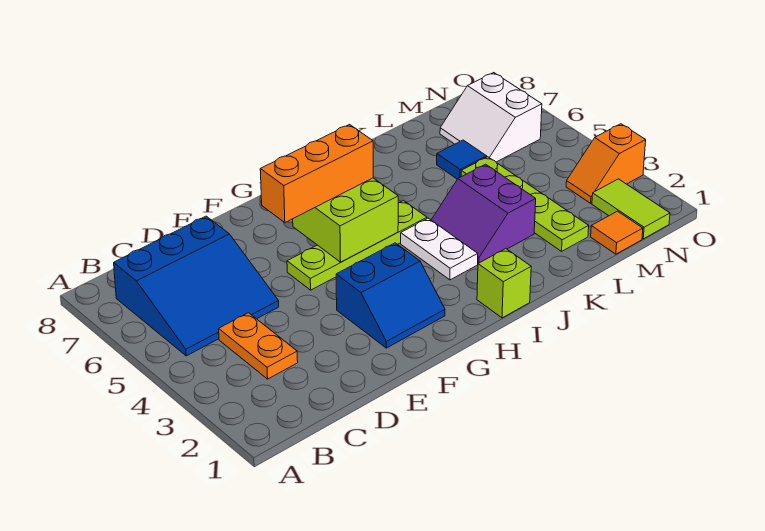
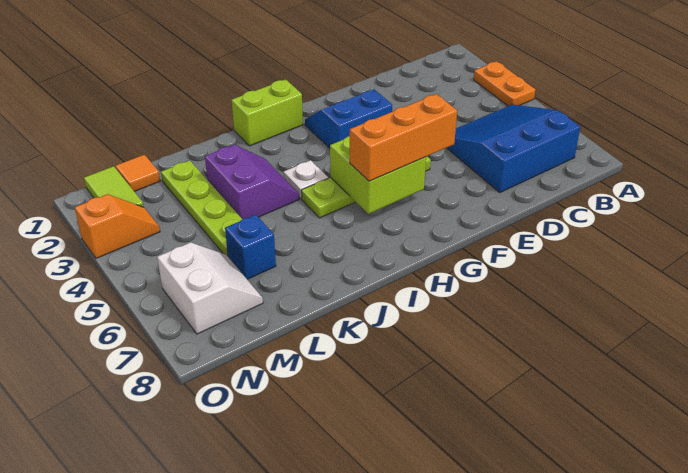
orange 1x2 plate [219,313,298,379] -> orange 1x2 plate moved to [474,61,535,106]
lime 1x1 brick [477,249,531,318] -> lime 1x2 brick [232,79,303,146]
white 1x2 plate [401,218,478,280] -> white 1x1 plate [283,160,328,199]
blue 1x1 tile [437,140,487,179] -> blue 1x1 brick [225,215,276,279]

